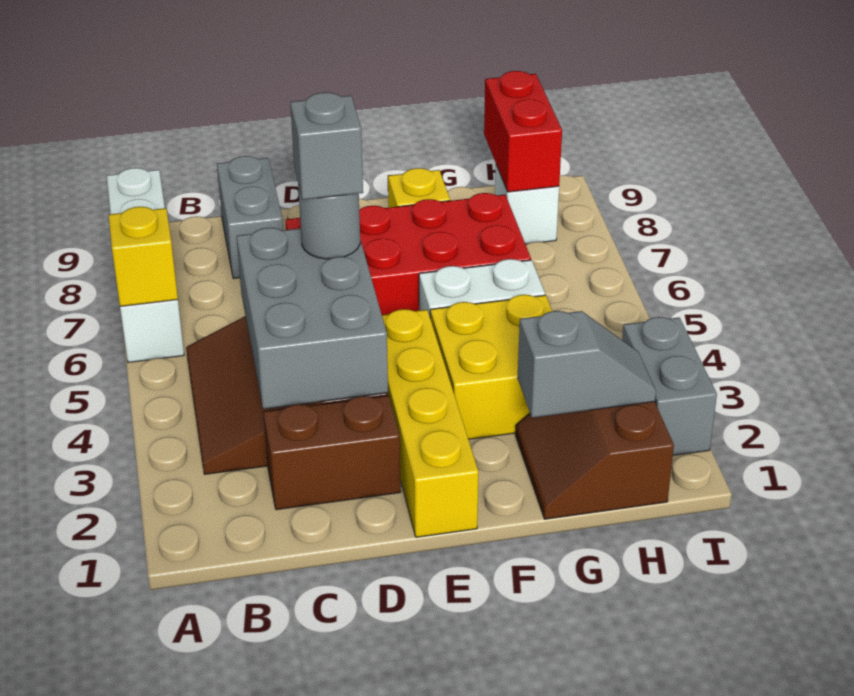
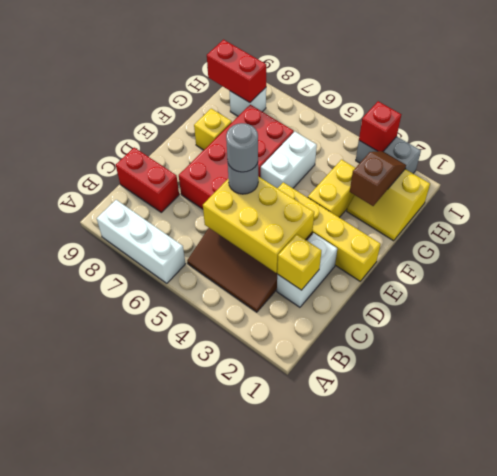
white 1x4 brick [107,168,184,362] -> white 1x3 brick [97,200,185,283]
yellow 1x1 brick [109,207,178,306] -> yellow 1x1 brick moved to [277,234,322,290]
brown 1x2 brick [264,395,401,510] -> white 1x2 brick [277,233,337,307]
grey 2x3 brick [237,228,388,409] -> yellow 2x3 brick [203,176,314,273]
grey 1x2 brick [217,156,283,279] -> red 1x2 brick [116,148,179,212]
grey 1x1 brick [290,92,363,200] -> grey 1x1 round brick [226,123,258,172]
yellow 2x2 brick [430,295,552,439] -> yellow 1x2 brick [308,160,355,218]
brown 2x2 slope [515,402,674,519] -> yellow 2x2 slope [347,169,430,241]
grey 1x2 slope [518,311,656,418] -> brown 1x2 slope [350,151,406,206]
none -> red 1x1 brick [359,101,401,151]

